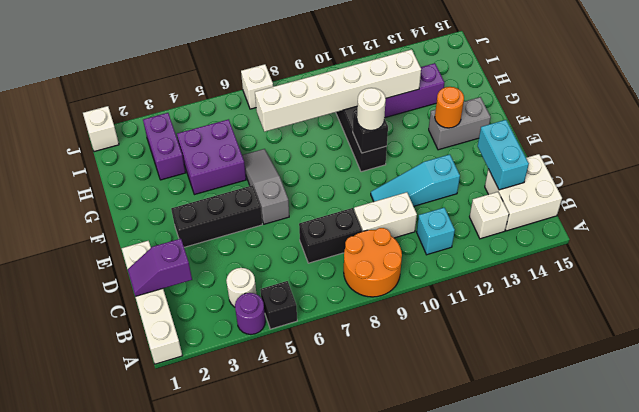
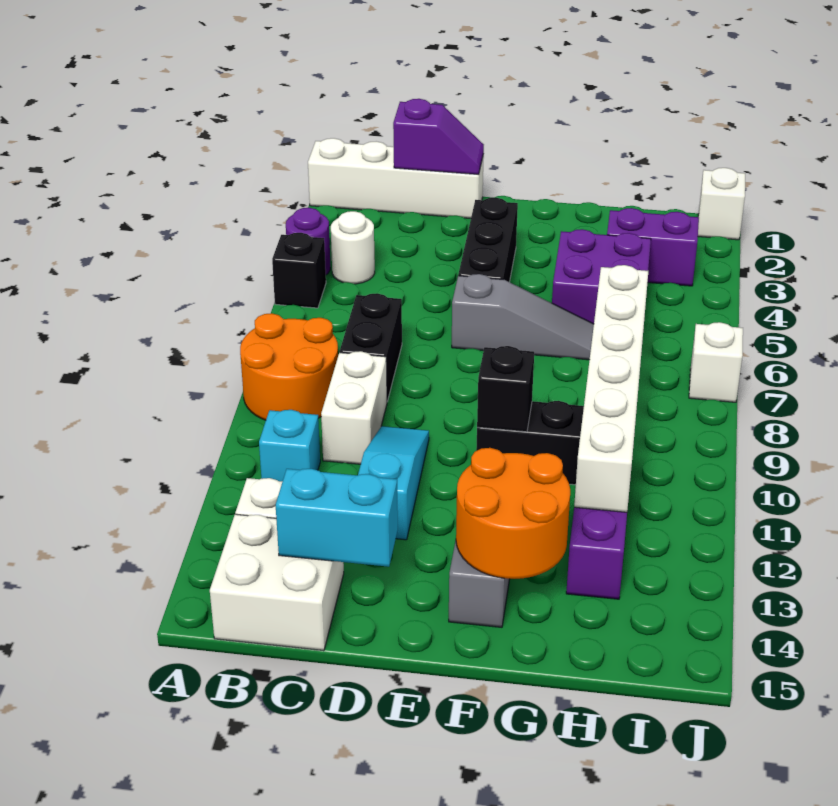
purple 1x2 slope [127,239,192,296] -> purple 1x2 slope turned to [393,99,484,175]
white 1x1 round brick [357,88,386,130] -> none
orange 1x1 round brick [435,87,464,128] -> orange 2x2 round brick [456,448,570,579]

